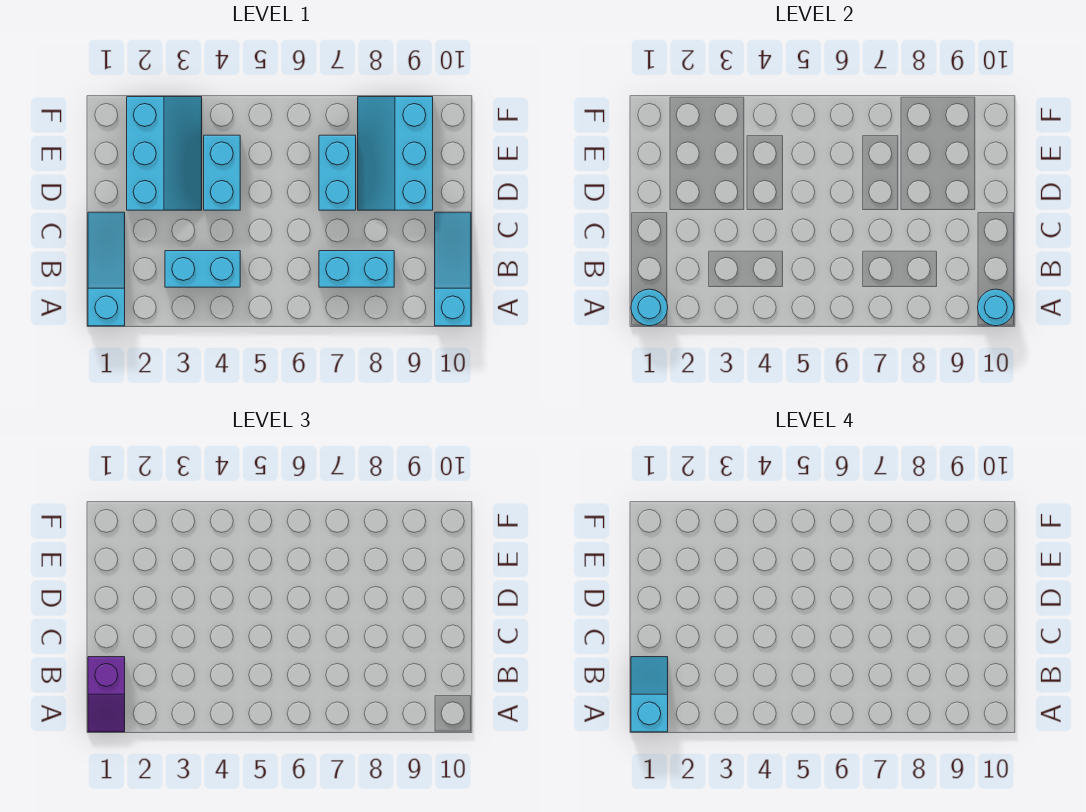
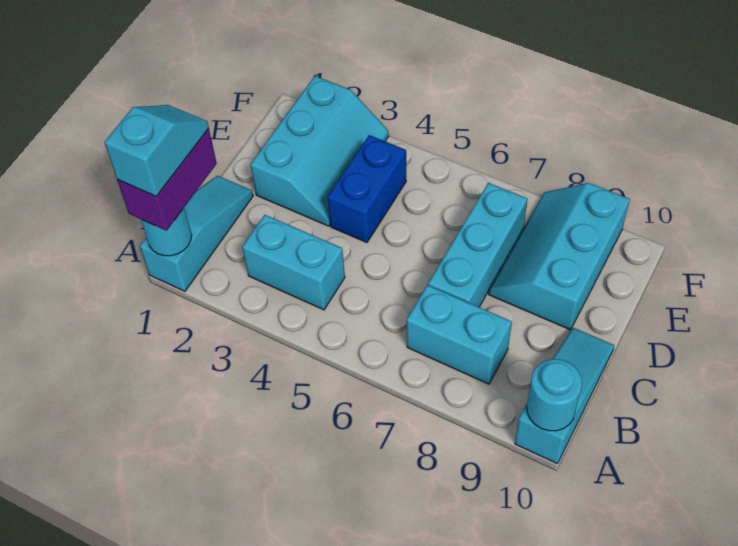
purple 1x2 slope [88,657,125,732] -> purple 1x2 brick [117,129,217,231]
cyan 1x2 brick [204,135,240,210] -> blue 1x2 brick [328,135,406,243]
cyan 1x2 brick [319,135,356,210] -> cyan 1x3 brick [428,183,527,307]

